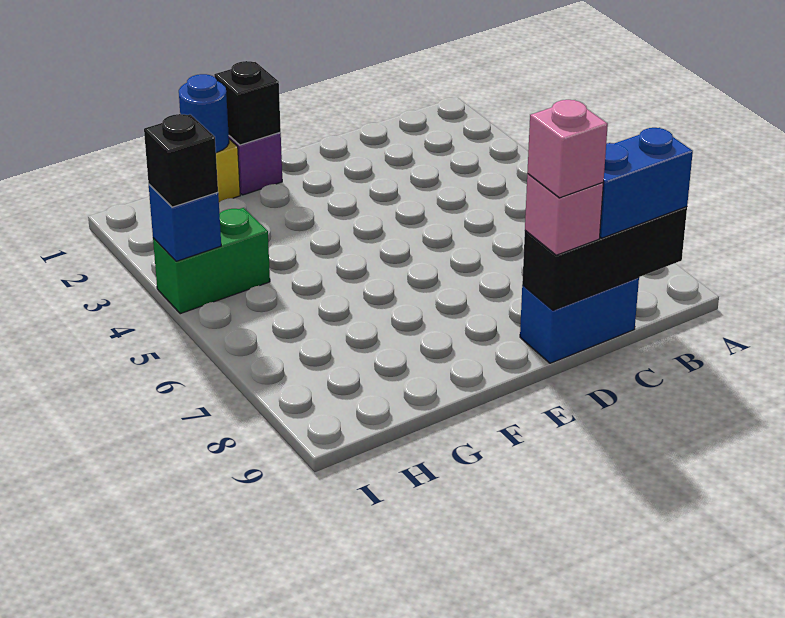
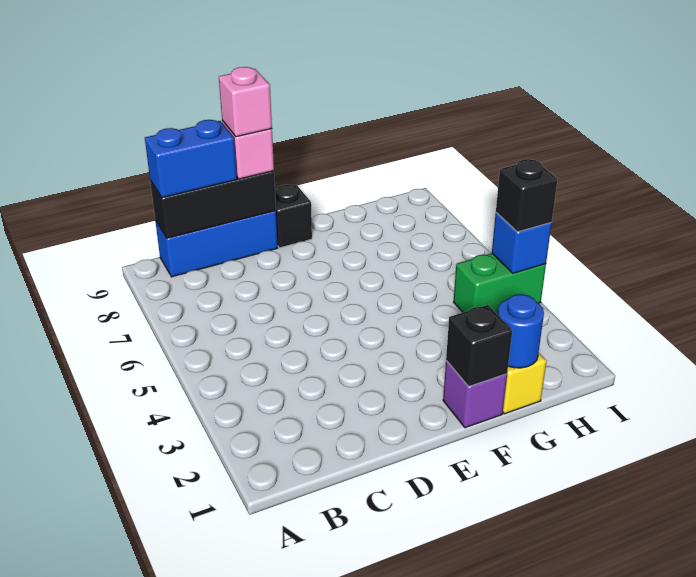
blue 1x2 brick [520,277,639,363] -> blue 1x3 brick [155,211,278,277]
none -> black 1x1 brick [275,185,312,248]

